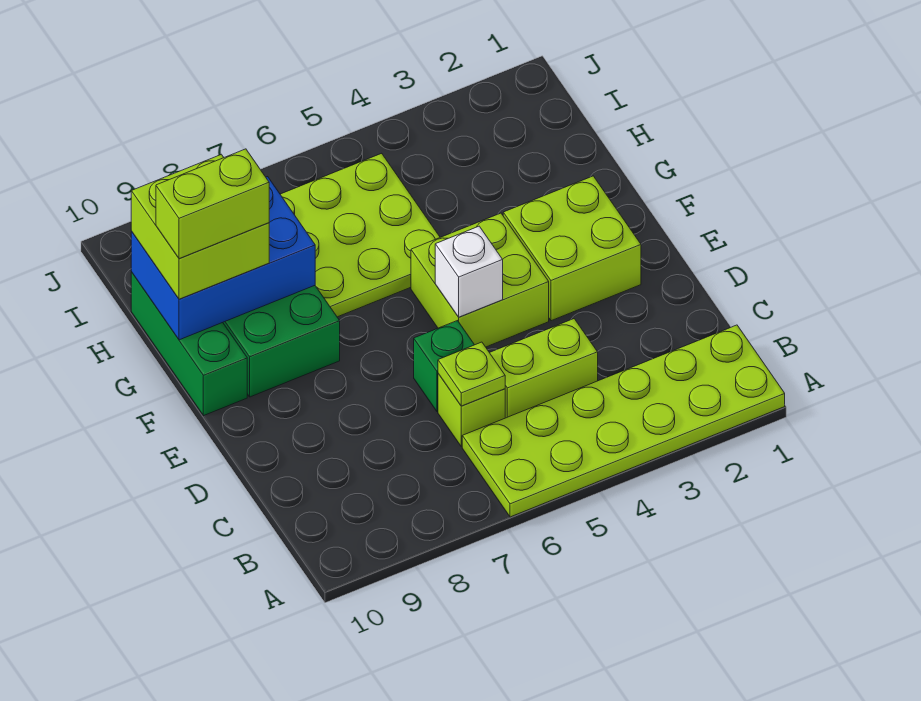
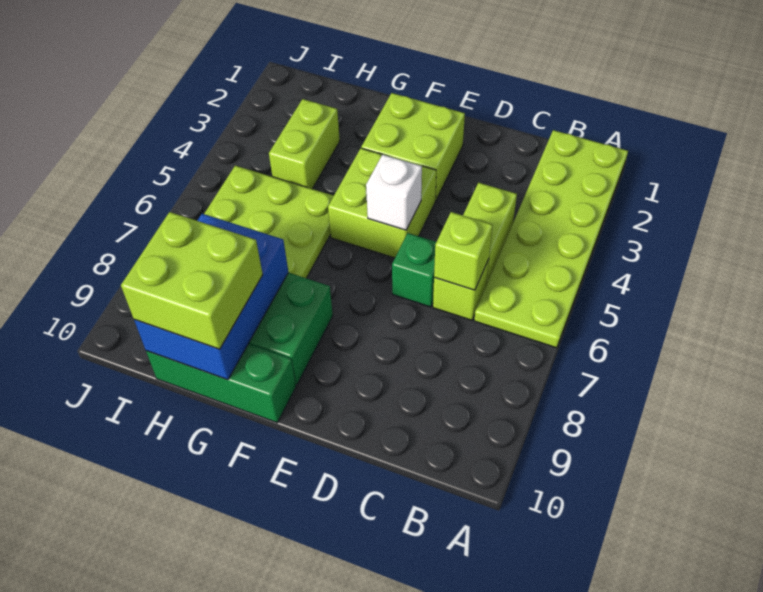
lime 1x1 plate [438,342,505,406] -> lime 1x1 brick [434,212,493,290]
lime 1x2 brick [156,149,269,259] -> lime 1x2 brick moved to [269,99,340,189]

